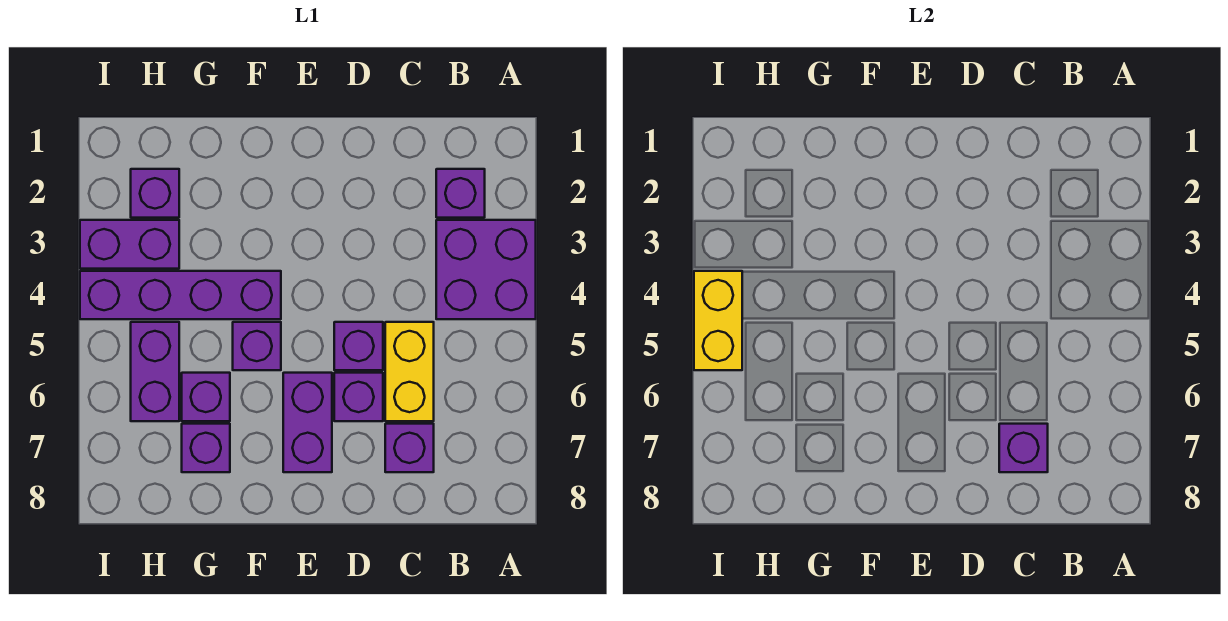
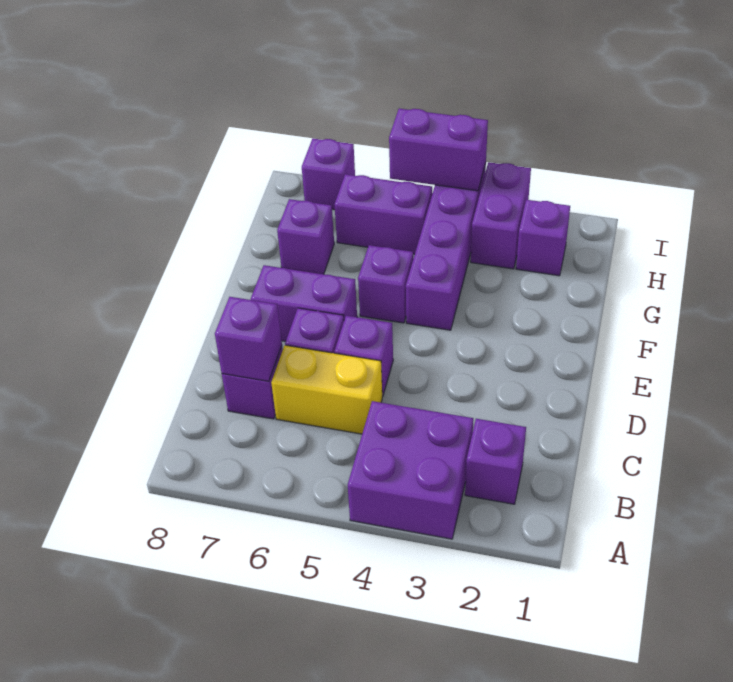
purple 1x1 brick [182,373,230,421] -> purple 1x1 brick moved to [302,139,355,210]
yellow 1x2 brick [694,271,742,370] -> purple 1x2 brick [389,109,488,191]

